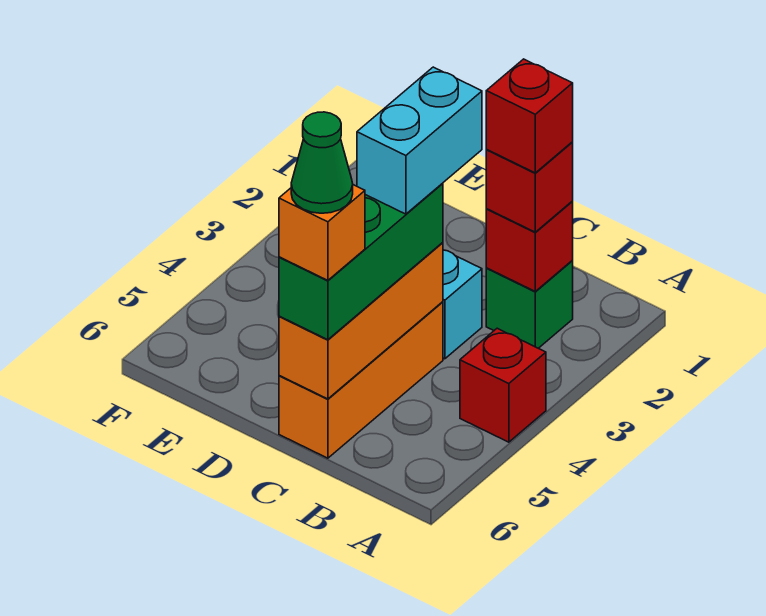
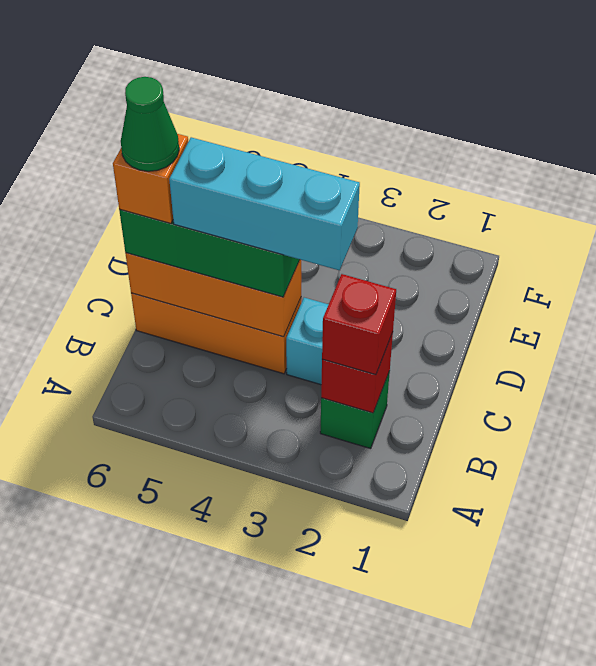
red 1x1 brick [460,328,546,442] -> none
red 1x1 brick [486,59,573,173] -> none
cyan 1x2 brick [357,67,482,214] -> cyan 1x3 brick [169,137,360,270]

